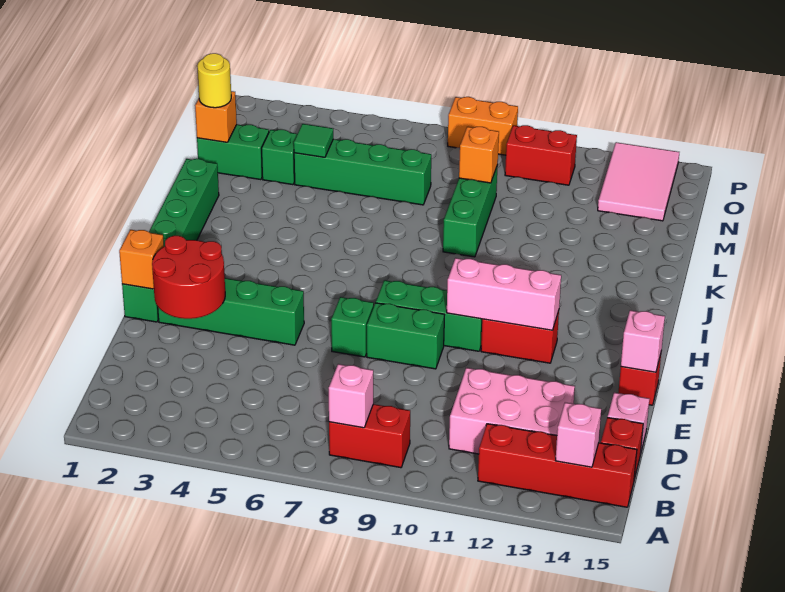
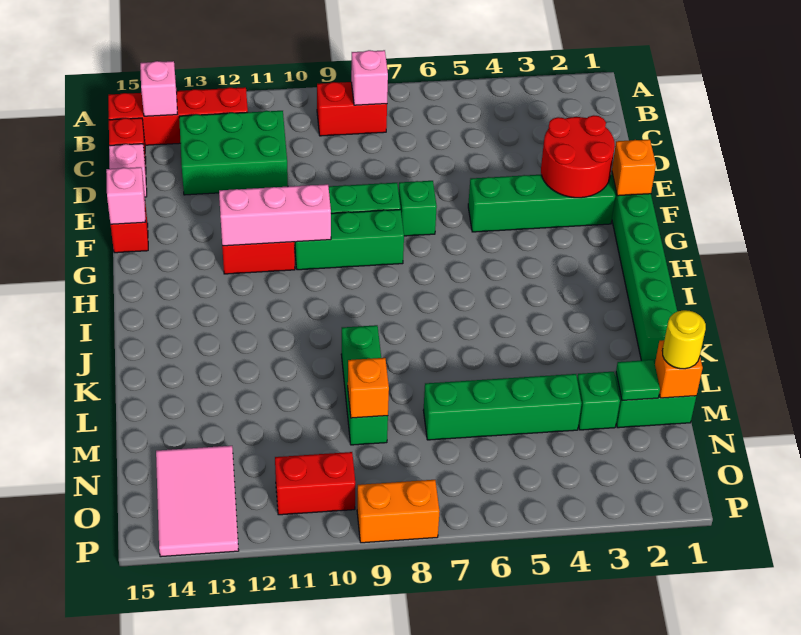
pink 2x3 brick [449,368,575,454] -> green 2x3 brick [179,111,288,195]
green 1x1 tile [294,124,333,157] -> green 1x1 tile moved to [616,360,660,401]

